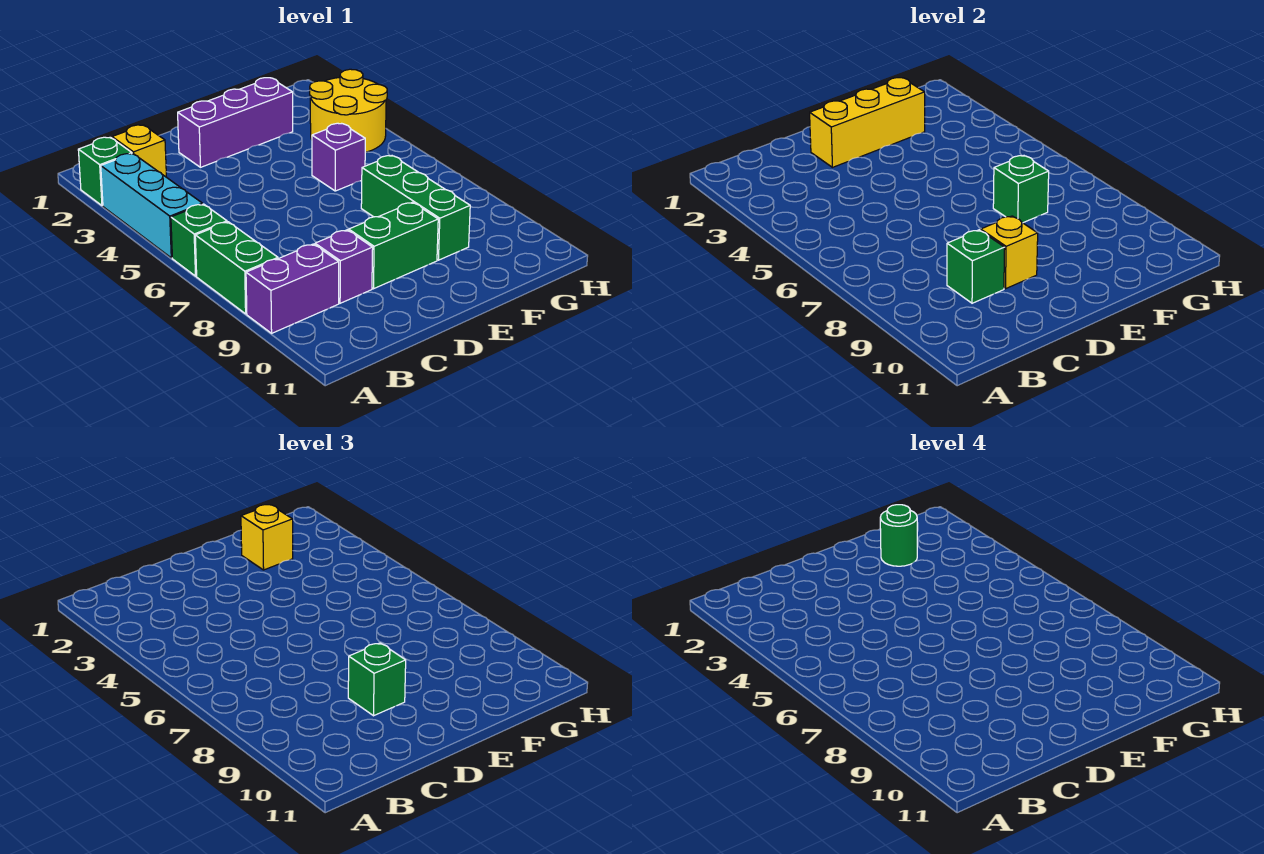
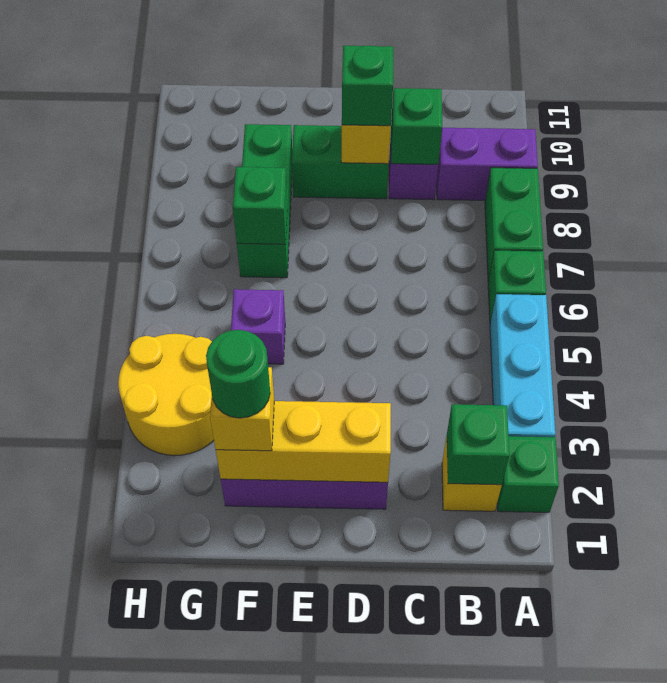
none -> green 1x1 brick [447,404,509,485]

